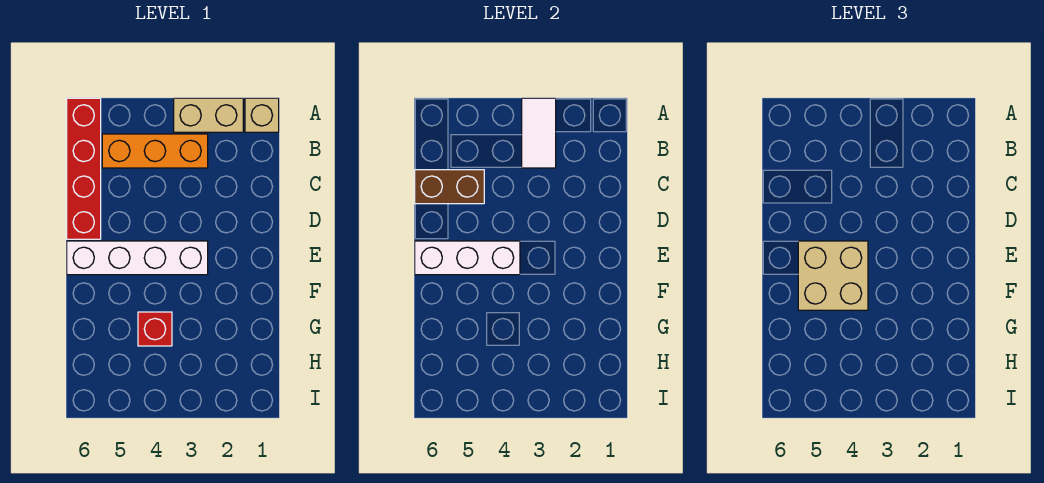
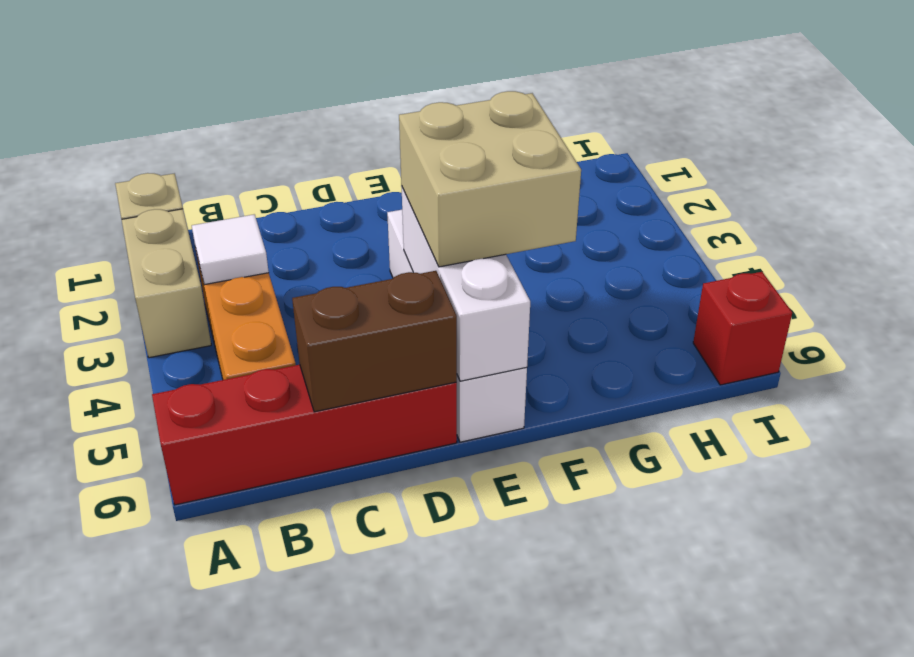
white 1x2 tile [522,98,556,168] -> white 1x1 tile [192,214,269,285]
brown 1x2 brick [415,170,484,204] -> brown 1x2 brick turned to [292,271,457,412]
red 1x1 brick [138,312,172,346] -> red 1x1 brick moved to [693,272,792,385]

